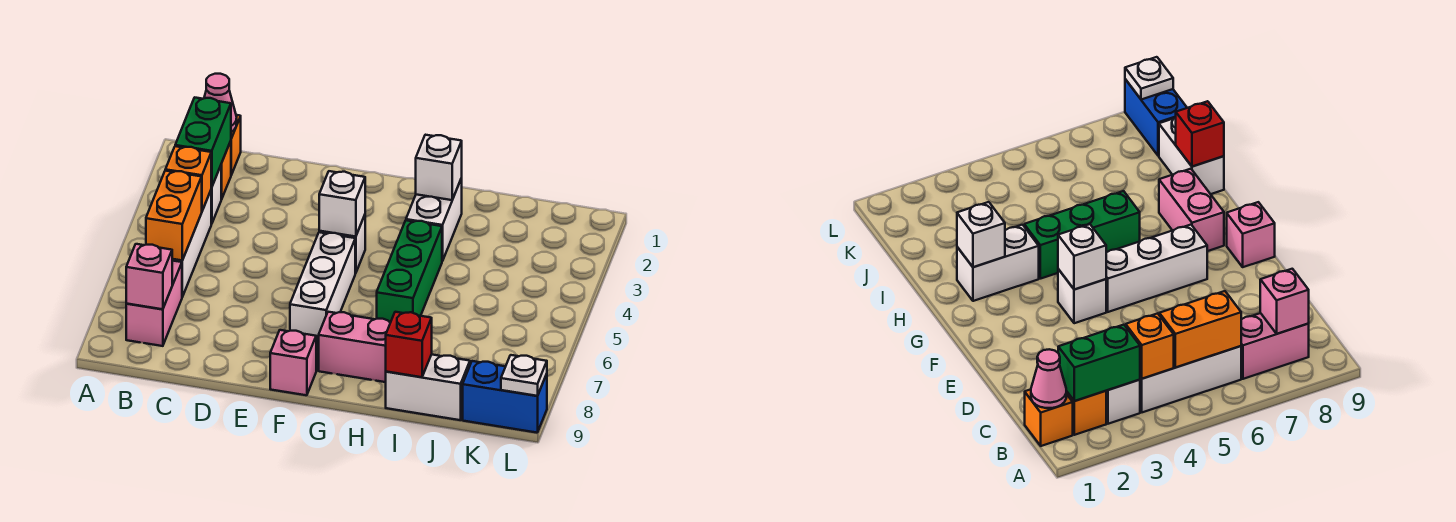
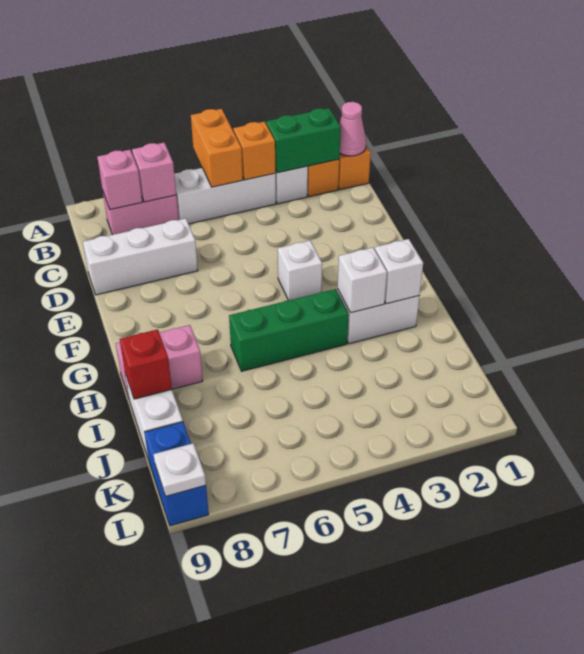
orange 1x2 brick [146,171,202,260] -> orange 1x2 brick turned to [191,109,243,187]
white 1x1 brick [319,171,365,237] -> white 1x1 brick moved to [338,248,387,313]
white 1x3 brick [290,232,355,345] -> white 1x3 brick moved to [83,218,198,295]
pink 1x1 brick [270,330,316,395] -> pink 1x1 brick moved to [132,143,176,202]
pink 1x2 brick [319,312,391,382] -> pink 1x2 brick turned to [116,325,203,398]

